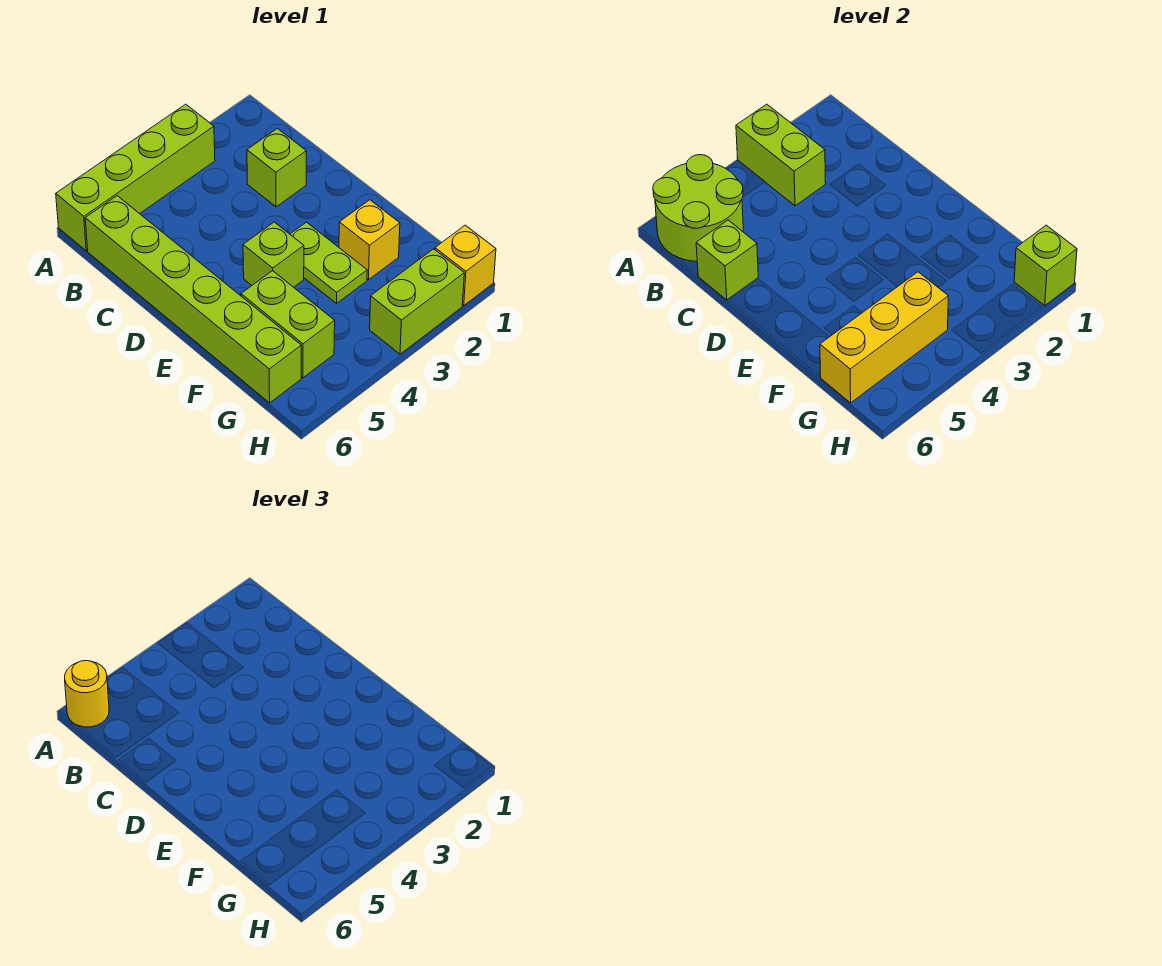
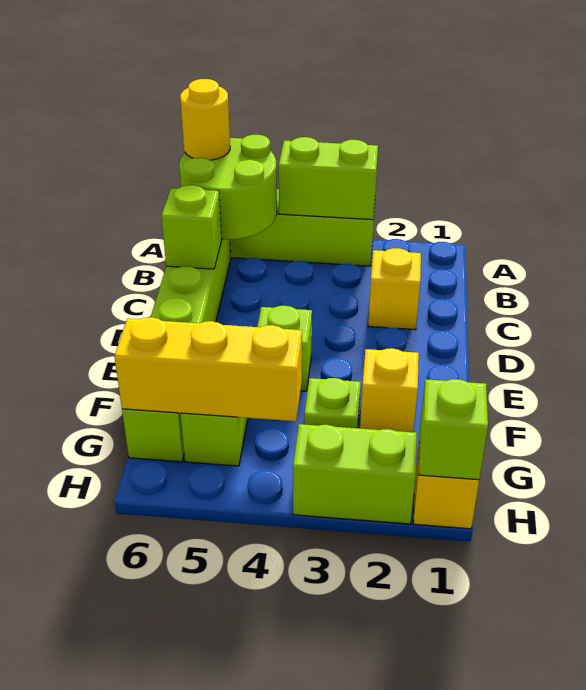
lime 1x2 brick [736,104,826,206] -> lime 1x2 brick turned to [279,137,378,220]
lime 1x1 brick [247,128,306,207] -> yellow 1x1 brick [368,248,421,330]
lime 1x2 plate [290,222,367,303] -> lime 1x1 plate [304,378,361,428]

